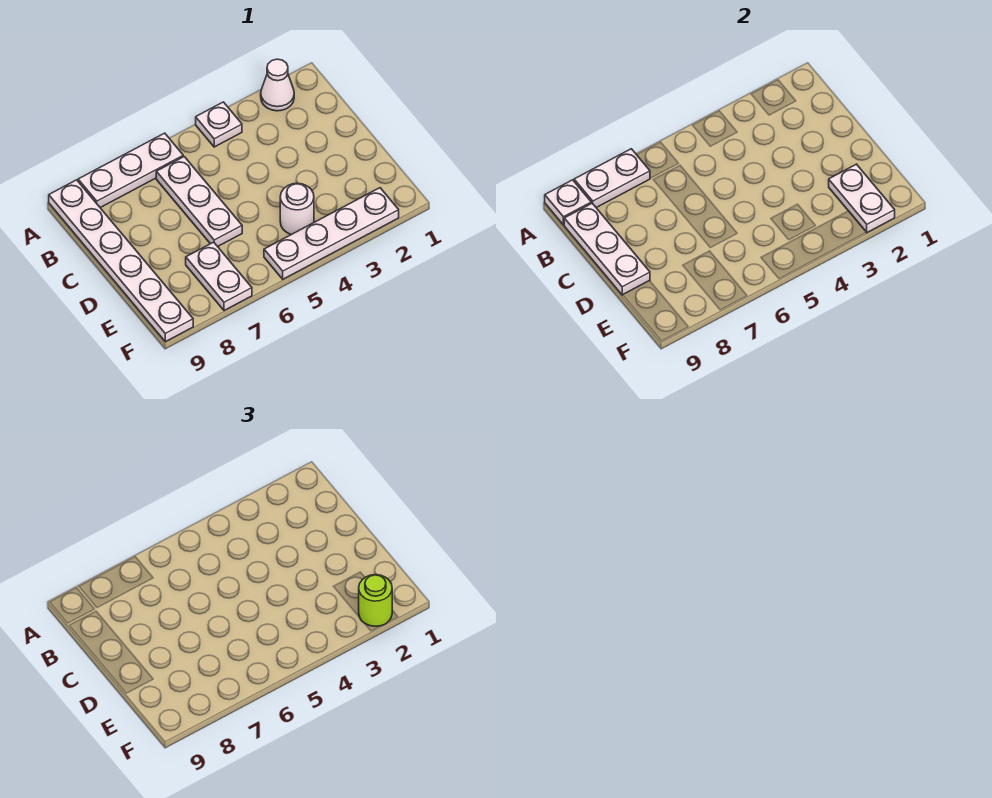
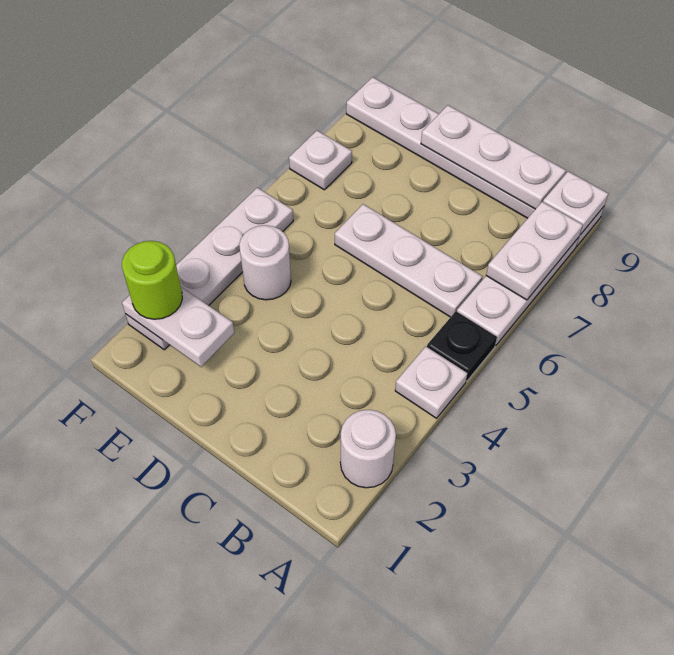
white 1x1 cone [261,59,294,111] -> white 1x1 round brick [340,410,396,488]
none -> black 1x1 plate [427,312,497,381]
white 1x2 plate [186,242,252,311] -> white 1x1 plate [289,131,352,190]

